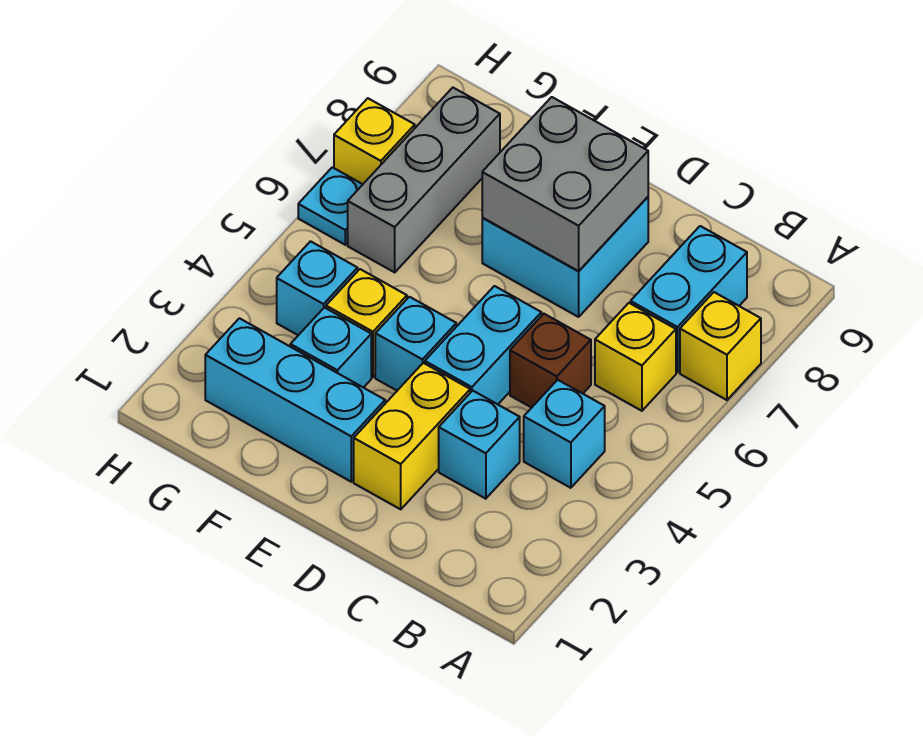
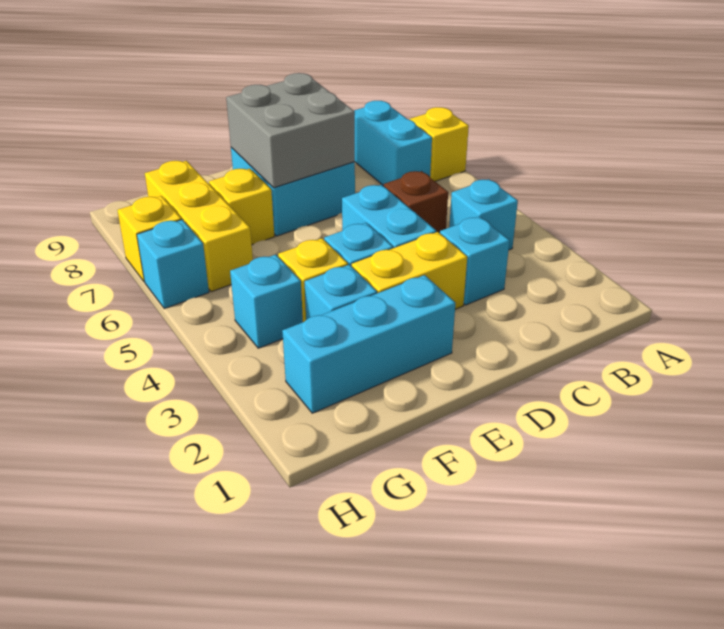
yellow 1x1 brick [595,303,676,411] -> yellow 1x1 brick moved to [209,169,275,245]
yellow 1x2 brick [354,363,470,509] -> yellow 1x2 brick turned to [352,232,467,309]
grey 1x3 brick [348,88,500,272] -> yellow 1x3 brick [145,161,253,292]
cyan 1x1 plate [298,167,363,245] -> cyan 1x1 brick [137,220,209,309]

